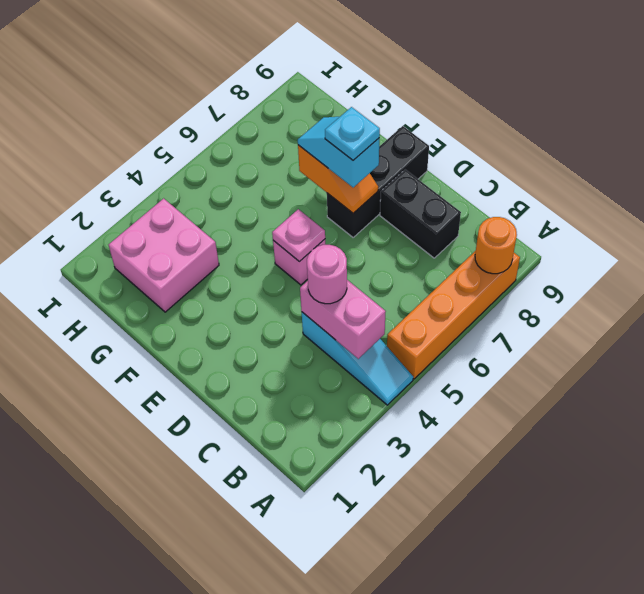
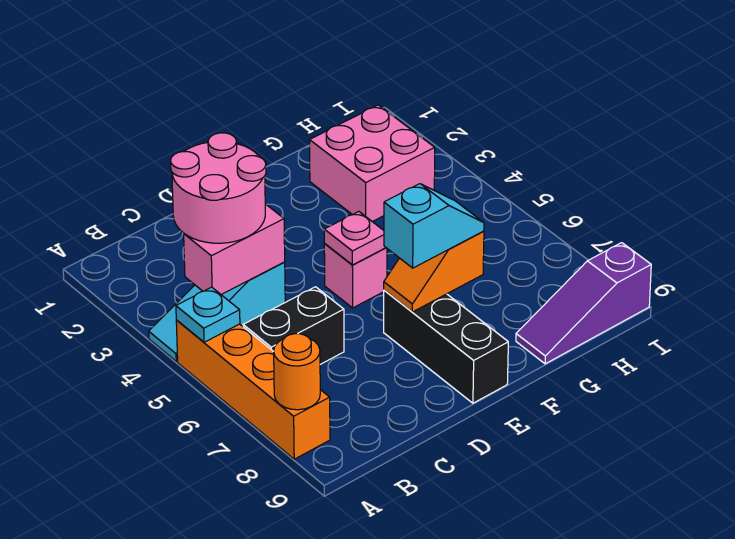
pink 1x1 round brick [307,245,347,304] -> pink 2x2 round brick [171,133,266,243]
black 1x2 brick [380,170,461,258] -> black 1x2 brick moved to [243,287,344,364]
cyan 1x1 plate [325,107,380,160] -> cyan 1x1 plate moved to [176,287,240,342]
none -> purple 1x3 slope [516,243,651,364]

